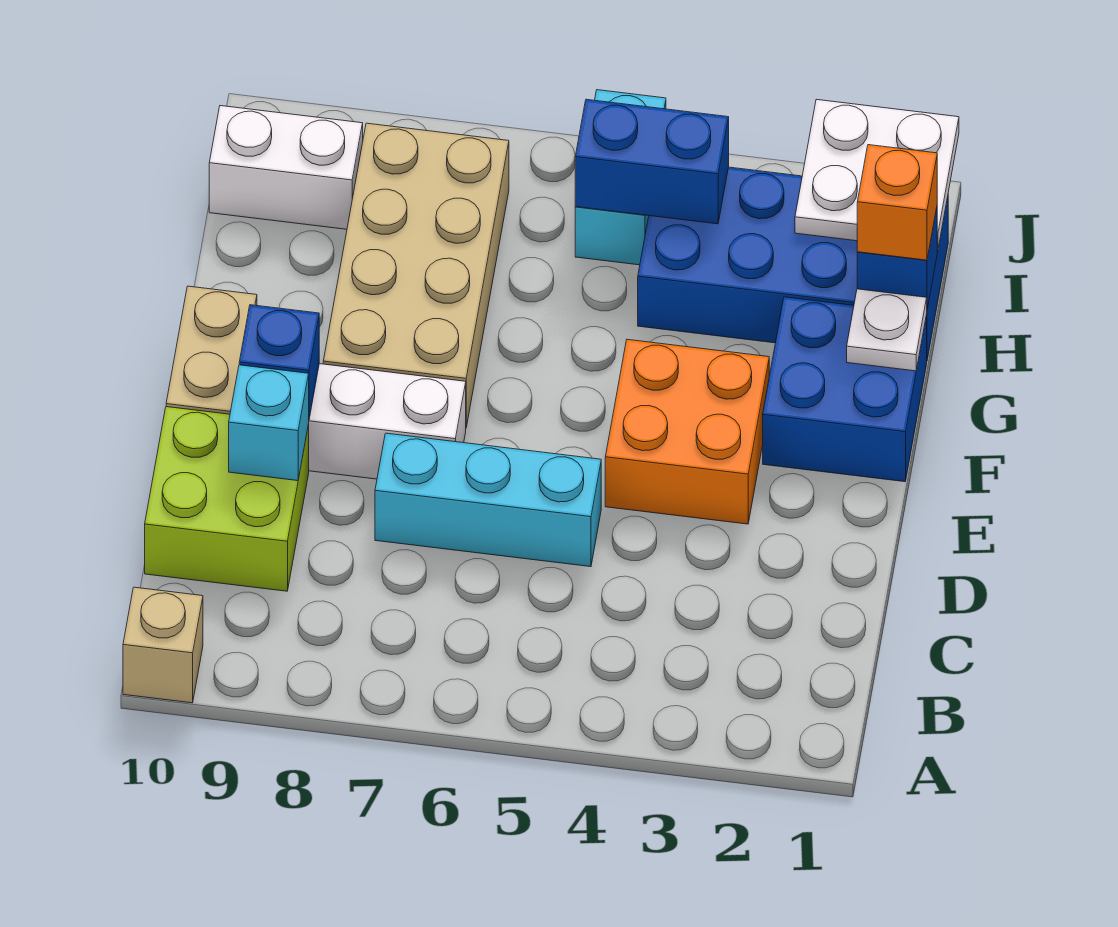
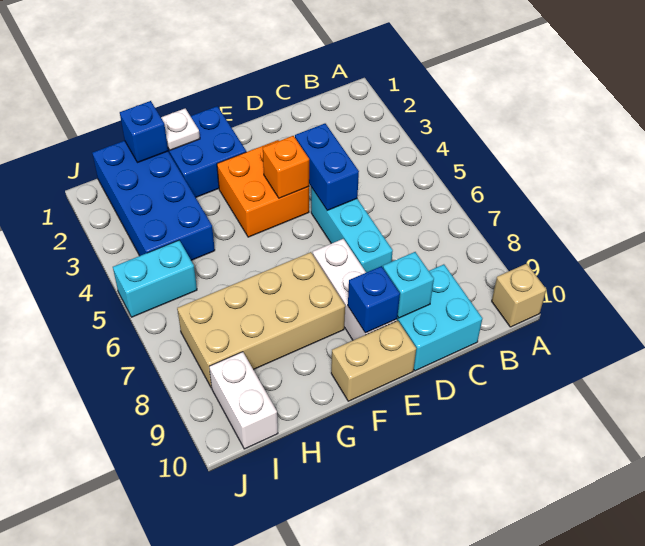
lime 2x2 brick [145,407,309,591] -> cyan 2x2 brick [397,264,482,371]
orange 1x1 brick [857,145,937,260] -> orange 1x1 brick moved to [263,136,309,198]
white 2x2 plate [795,99,959,251] -> none
blue 1x2 brick [575,99,729,224] -> blue 1x2 brick moved to [295,124,359,211]

